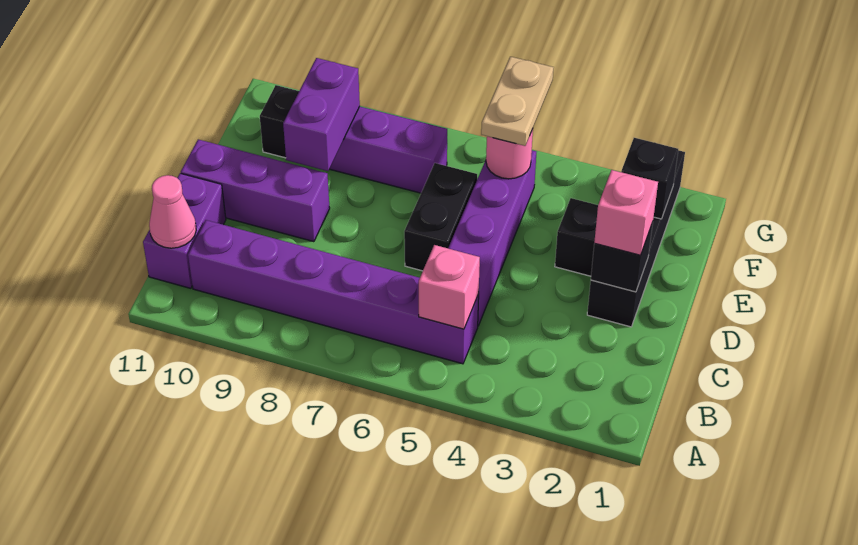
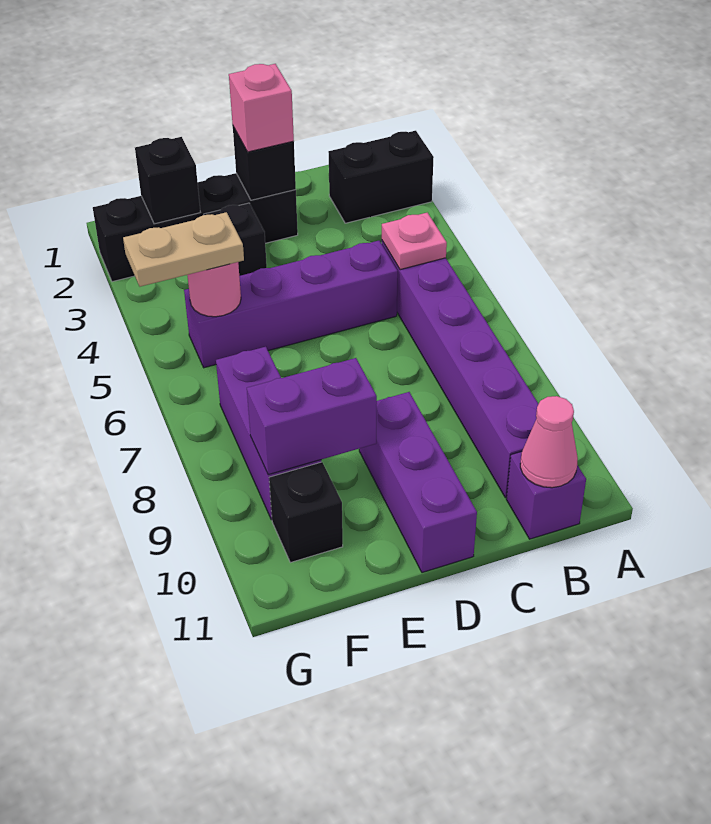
pink 1x1 brick [419,245,480,329] -> pink 1x1 plate [382,213,447,270]
purple 1x2 brick [143,173,226,288] -> purple 1x1 brick [506,451,586,539]
black 1x2 brick [404,163,477,271] -> black 1x2 brick moved to [328,131,434,223]

